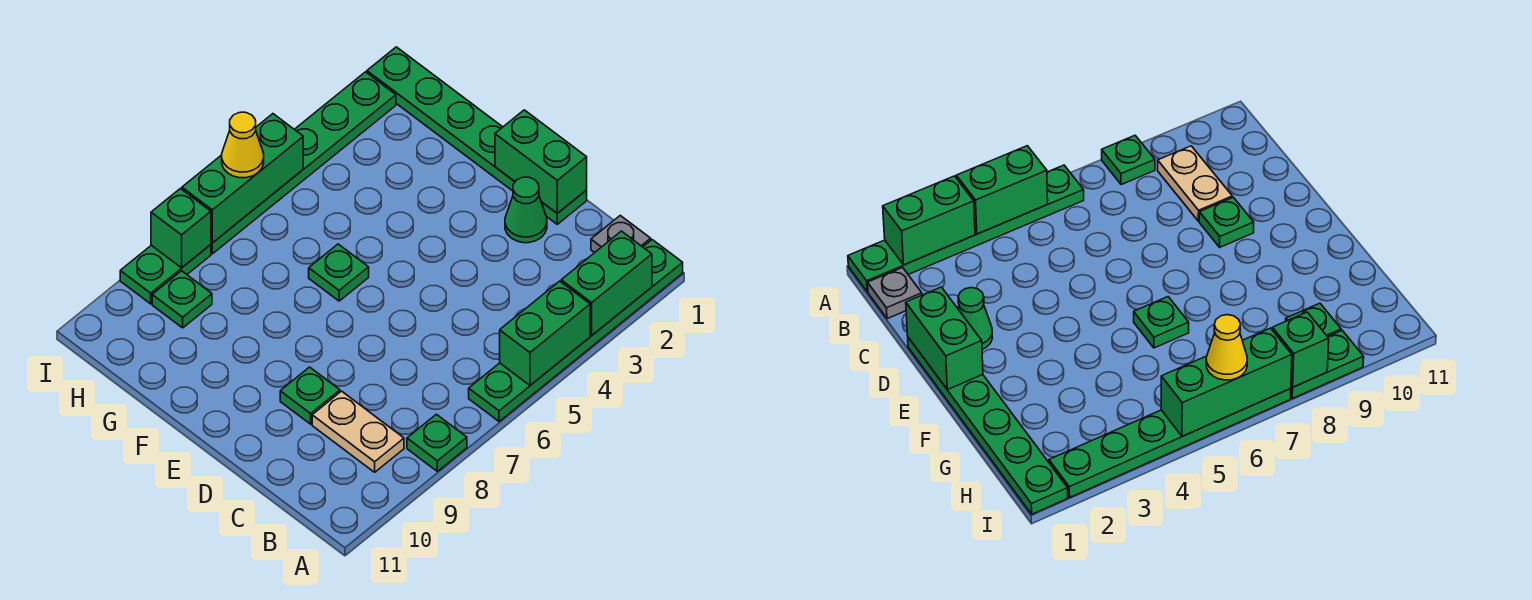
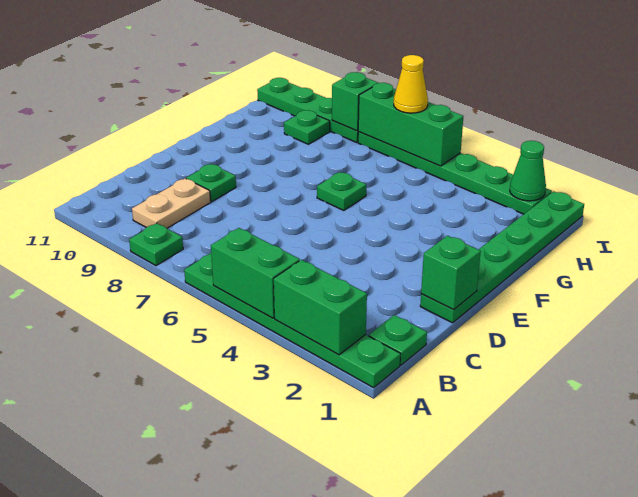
grey 1x1 plate [591,216,651,253] -> green 1x1 plate [369,315,427,365]
green 1x2 brick [495,110,587,213] -> green 1x1 brick [421,236,481,309]
green 1x1 cone [505,177,547,243] -> green 1x1 cone moved to [510,141,546,201]
green 1x2 plate [120,245,211,304] -> green 1x4 plate [257,78,359,142]

